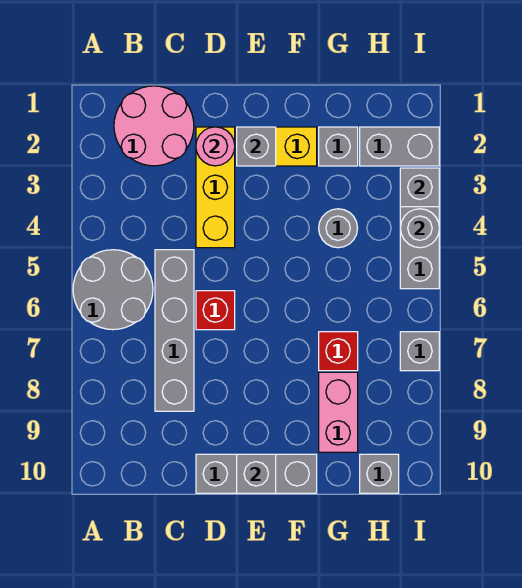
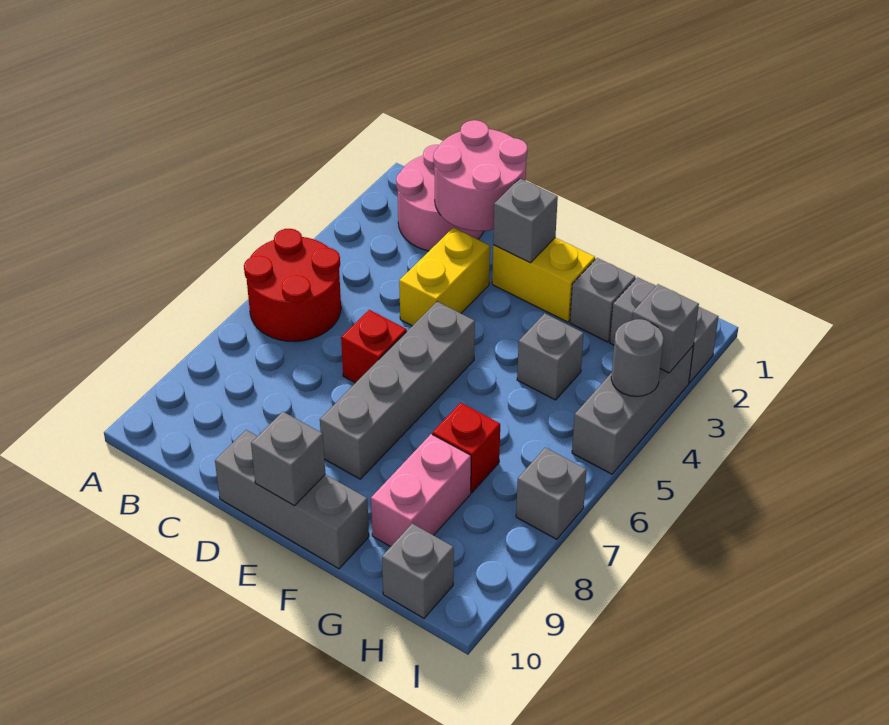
grey 2x2 round brick [73,250,153,330] -> red 2x2 round brick [244,229,341,342]
grey 1x4 brick [155,250,194,411] -> grey 1x4 brick moved to [320,302,475,479]
yellow 1x3 brick [196,127,235,248] -> yellow 1x2 brick [399,228,490,326]
pink 1x1 round brick [196,127,235,166] -> pink 2x2 round brick [433,120,527,231]
grey 1x1 round brick [319,209,358,248] -> grey 1x1 brick [517,313,584,400]

